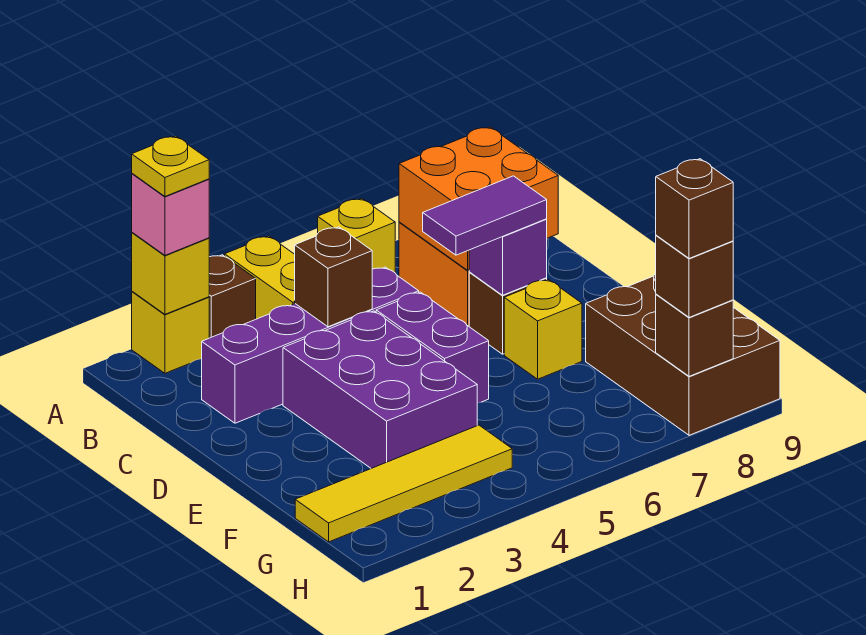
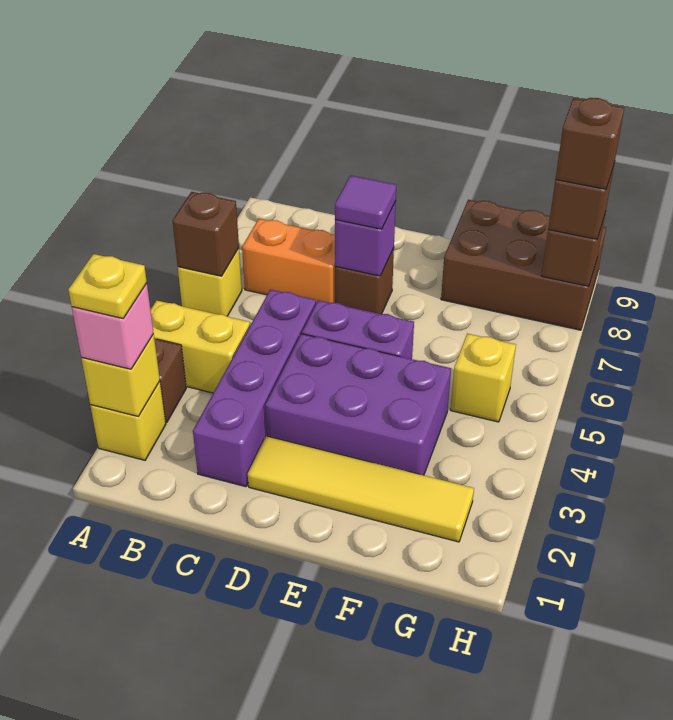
orange 2x2 brick [399,127,558,270] -> none
brown 1x1 brick [295,227,372,327] -> brown 1x1 brick moved to [172,192,239,276]
purple 1x2 tile [423,176,547,255] -> purple 1x1 tile [335,175,396,229]
yellow 1x1 brick [504,280,582,379] -> yellow 1x1 brick moved to [451,334,516,422]
yellow 1x4 tile [295,425,512,542] -> yellow 1x4 tile turned to [248,436,474,542]

